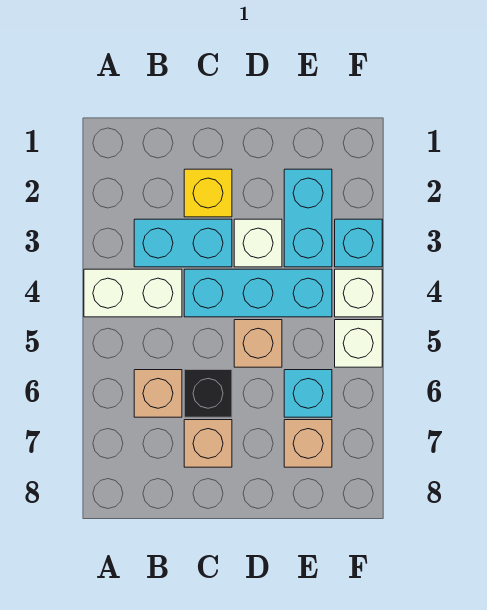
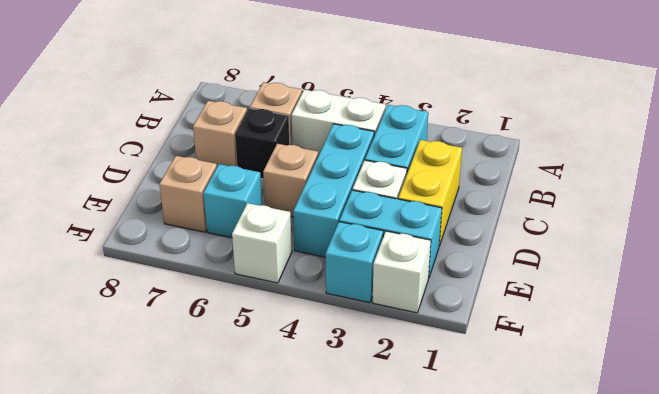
white 1x2 brick [84,269,182,317] -> white 1x2 brick turned to [292,90,386,156]
yellow 1x1 brick [184,169,232,217] -> yellow 1x2 brick [398,140,462,246]
white 1x1 brick [335,269,382,317] -> white 1x1 brick moved to [373,231,431,313]

